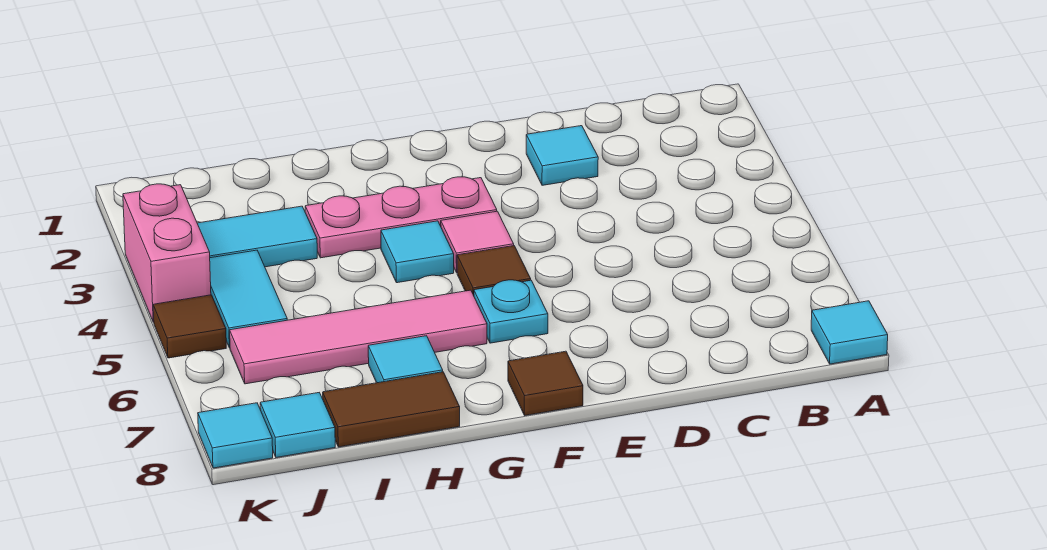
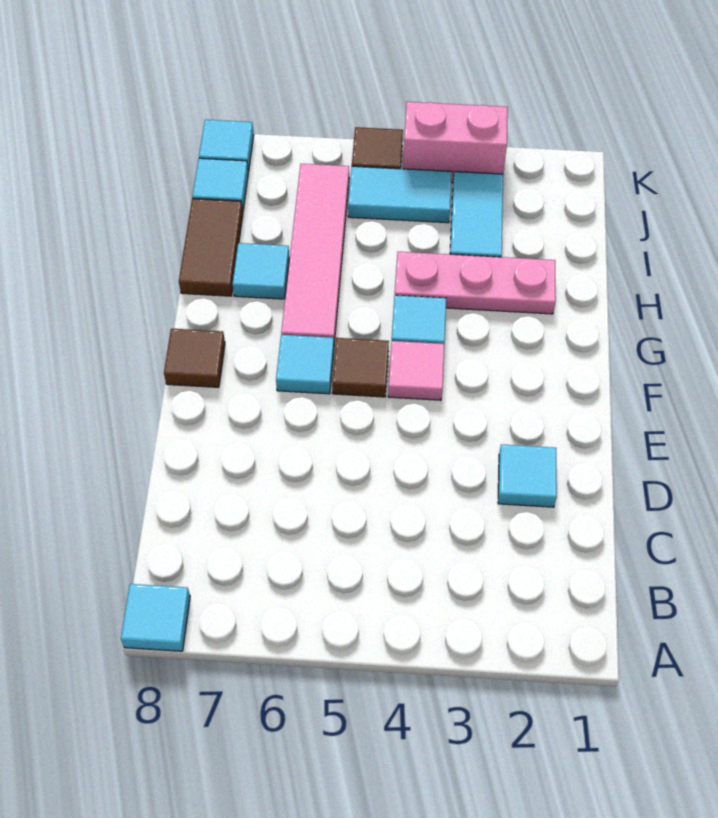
pink 1x3 plate [305,177,497,258] -> pink 1x3 plate turned to [395,252,556,314]
cyan 1x1 plate [474,280,548,343] -> cyan 1x1 tile [276,335,334,394]

